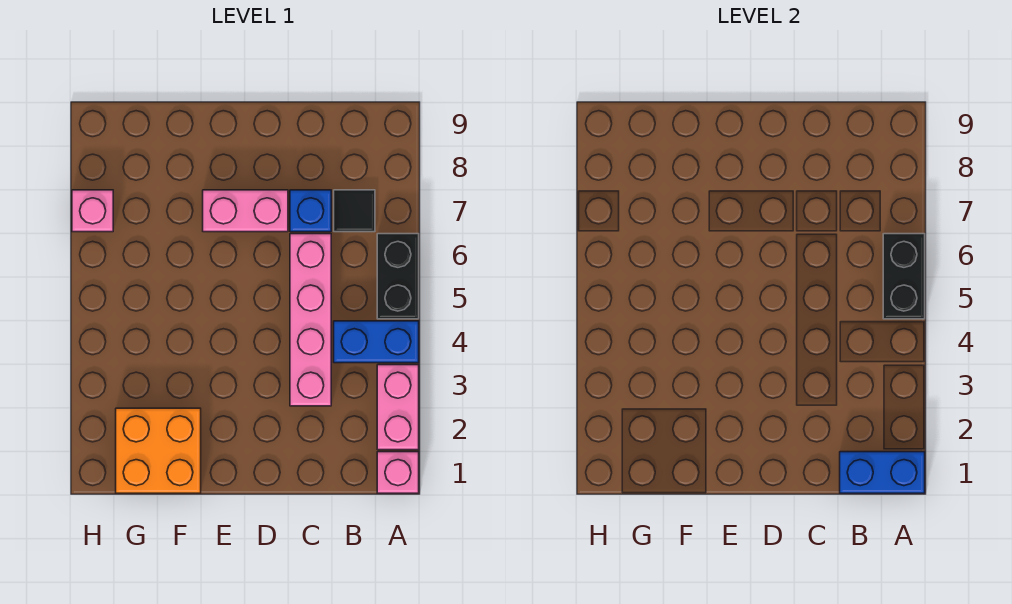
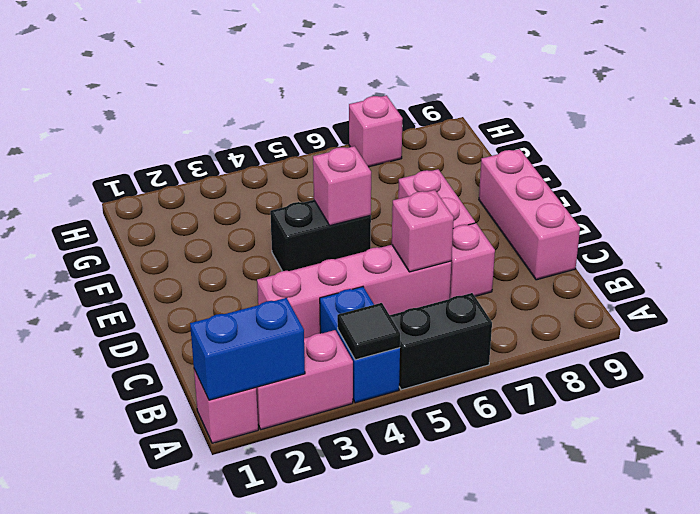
blue 1x2 brick [840,452,925,493] -> blue 1x2 brick turned to [190,298,305,400]
black 1x2 brick [883,234,925,319] -> black 1x2 brick moved to [270,200,371,271]
black 1x1 tile [334,190,375,232] -> black 1x1 tile moved to [337,303,400,360]
none -> pink 1x1 brick [392,190,454,272]
blue 1x1 brick [290,190,331,232] -> pink 1x1 brick [450,223,495,298]
none -> pink 1x3 brick [479,149,580,280]
none -> pink 1x1 brick [313,146,371,225]
orange 2x2 brick [116,408,201,493] -> none

